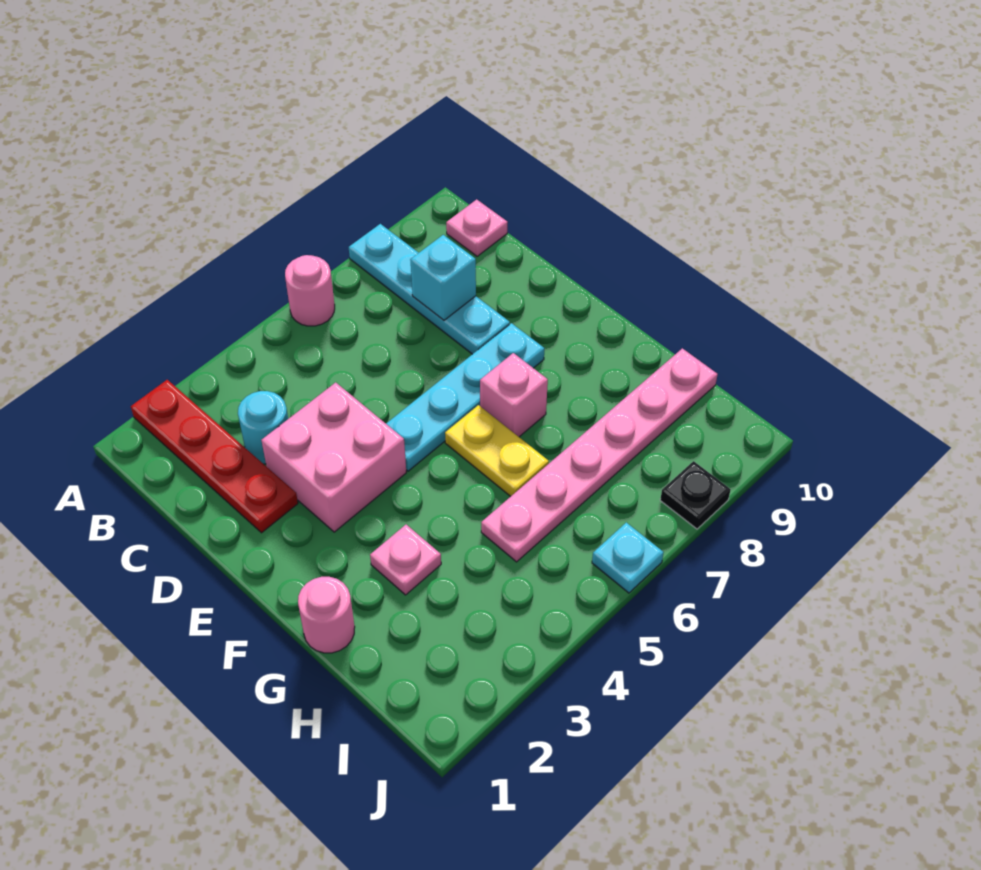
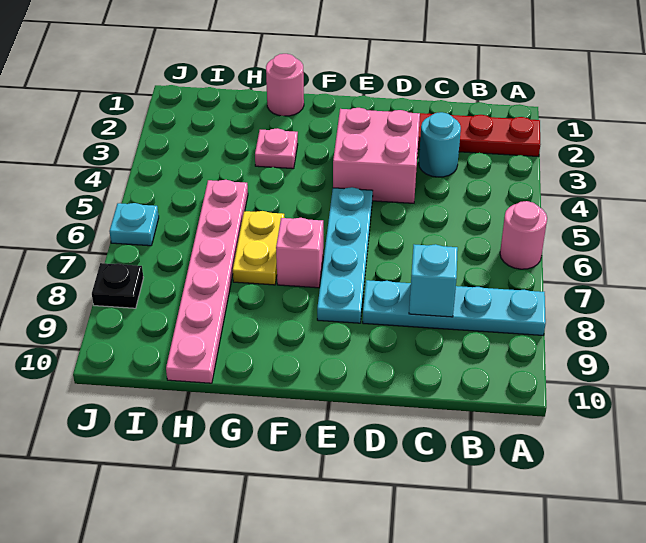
pink 1x1 plate [446,199,508,256] -> none
yellow 1x2 plate [445,405,549,497] -> yellow 1x2 plate turned to [233,211,285,285]

